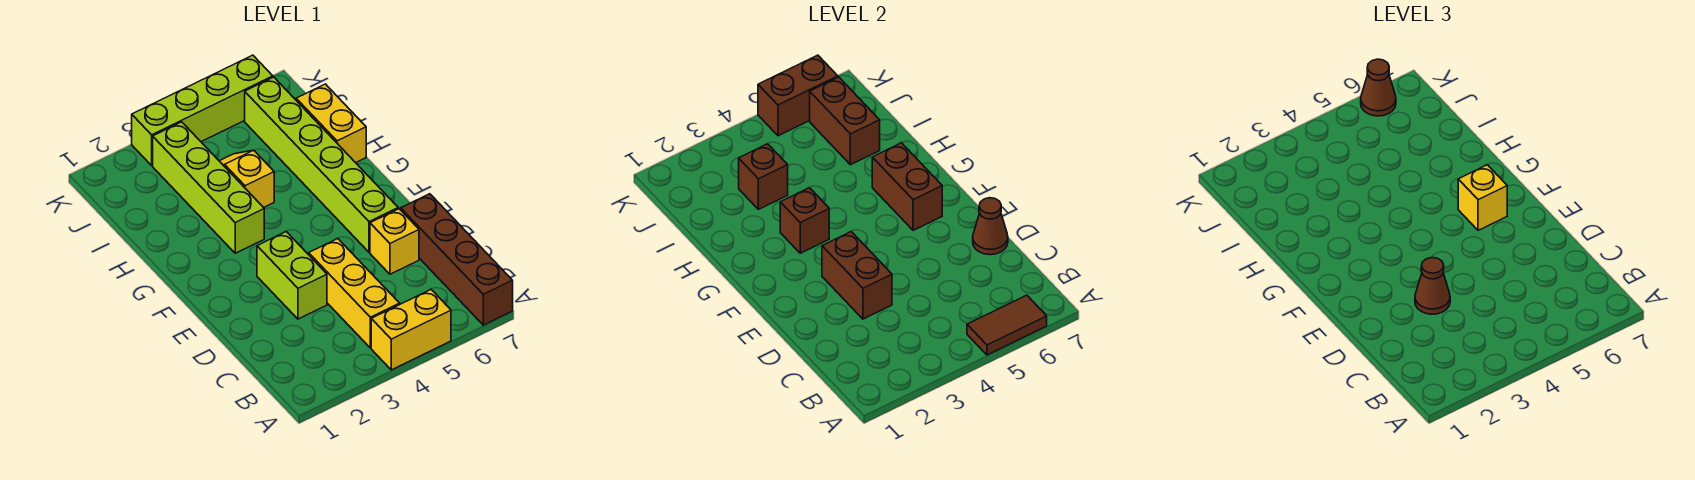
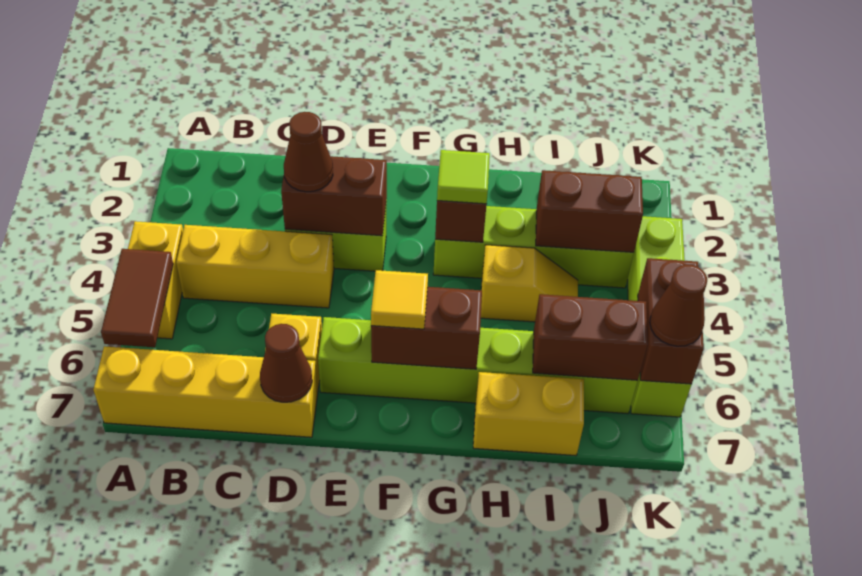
brown 1x4 brick [401,194,513,325] -> yellow 1x4 brick [94,346,318,437]
yellow 1x1 brick [1458,165,1507,230] -> yellow 1x1 tile [371,270,428,329]
none -> lime 1x1 tile [437,150,490,204]
brown 1x1 brick [739,144,788,209] -> brown 1x2 brick [536,170,643,252]

